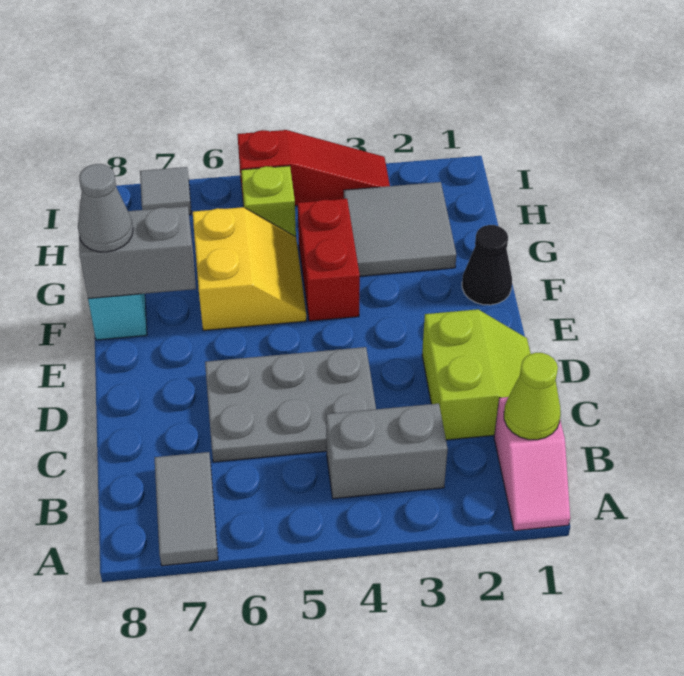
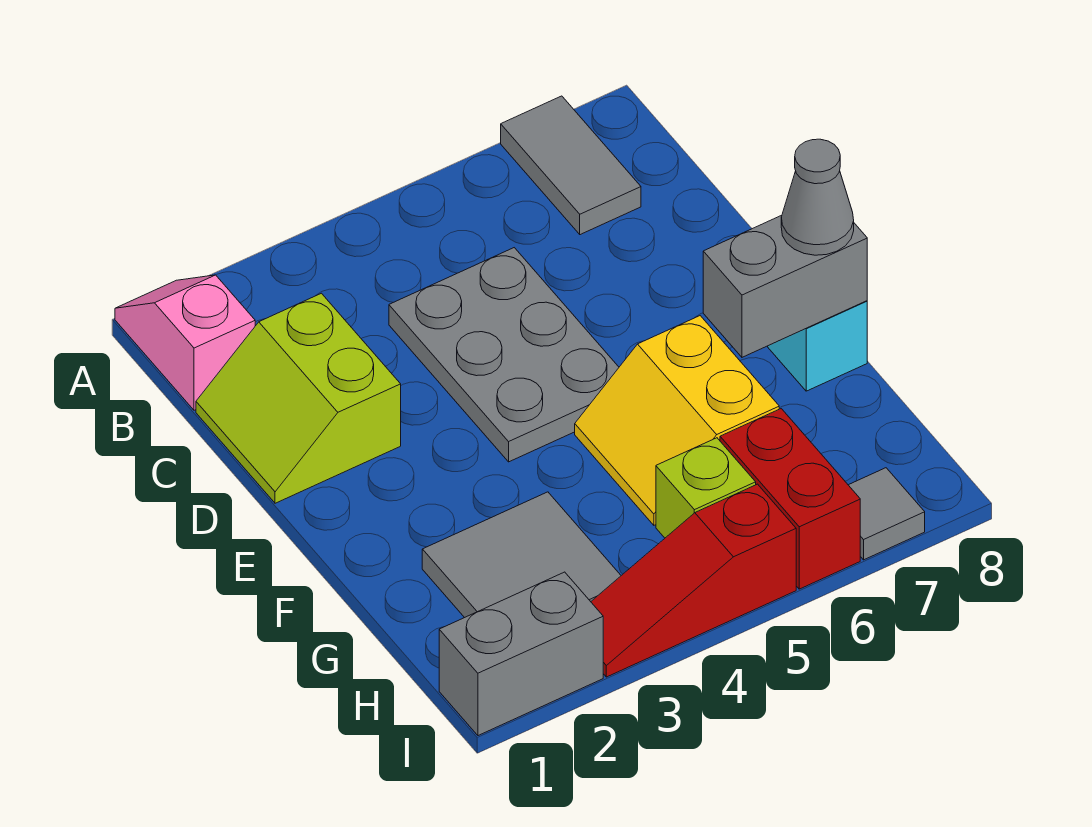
lime 1x1 cone [504,353,561,440] -> none
grey 1x2 brick [326,404,448,499] -> grey 1x2 brick moved to [439,572,603,736]
grey 2x3 plate [205,347,376,462] -> grey 2x3 plate turned to [389,248,619,462]
black 1x1 cone [462,225,512,305] -> none
red 1x2 brick [298,199,360,321] -> red 1x2 brick moved to [720,409,860,589]

